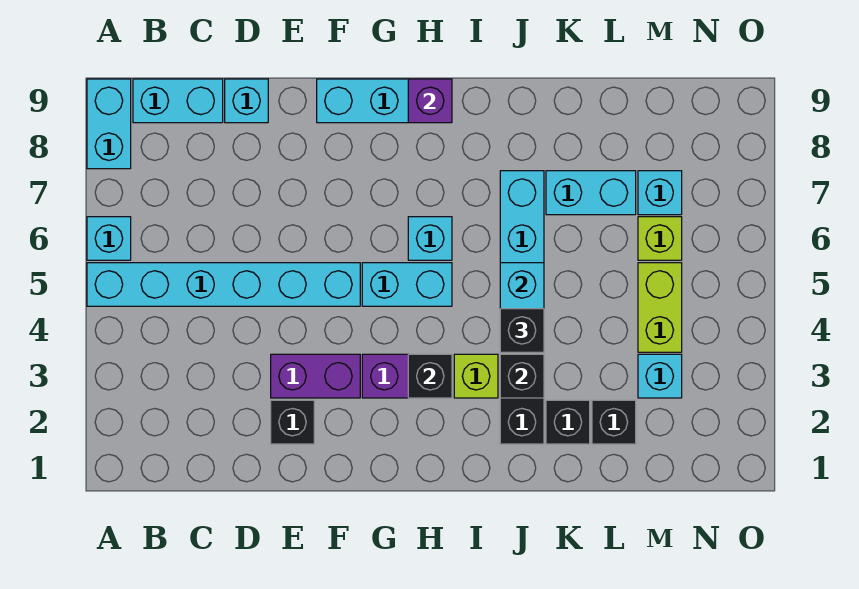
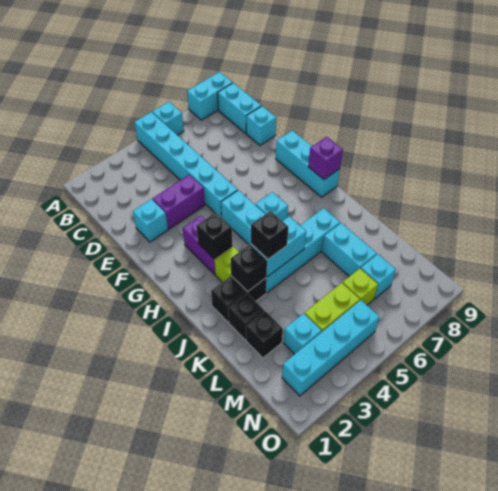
black 1x1 brick [271,400,314,444] -> cyan 1x1 brick [133,199,168,242]
purple 1x2 brick [271,354,360,398] -> purple 1x2 brick turned to [152,175,205,229]
none -> cyan 1x4 brick [282,300,379,396]

